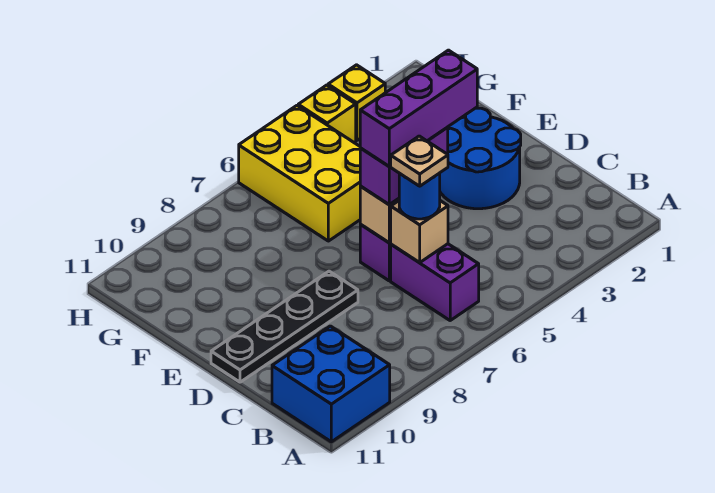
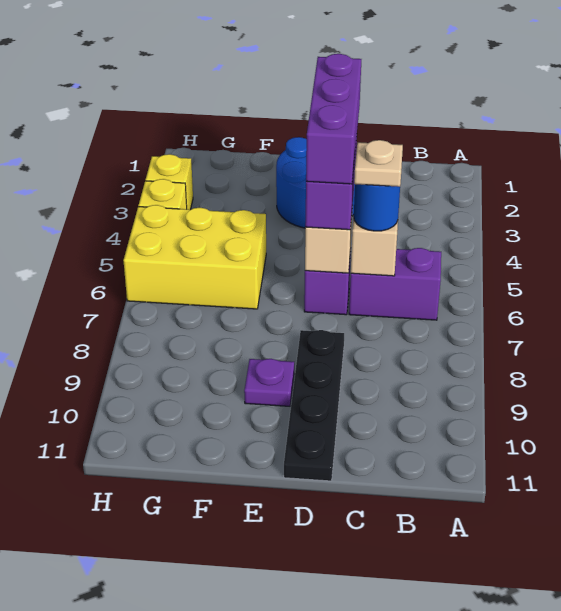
blue 2x2 brick [272,326,390,442] -> none
none -> purple 1x1 plate [244,359,294,406]

